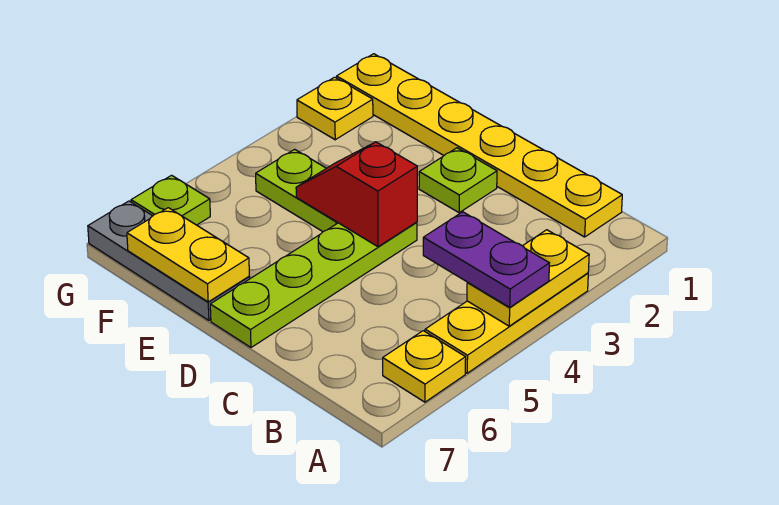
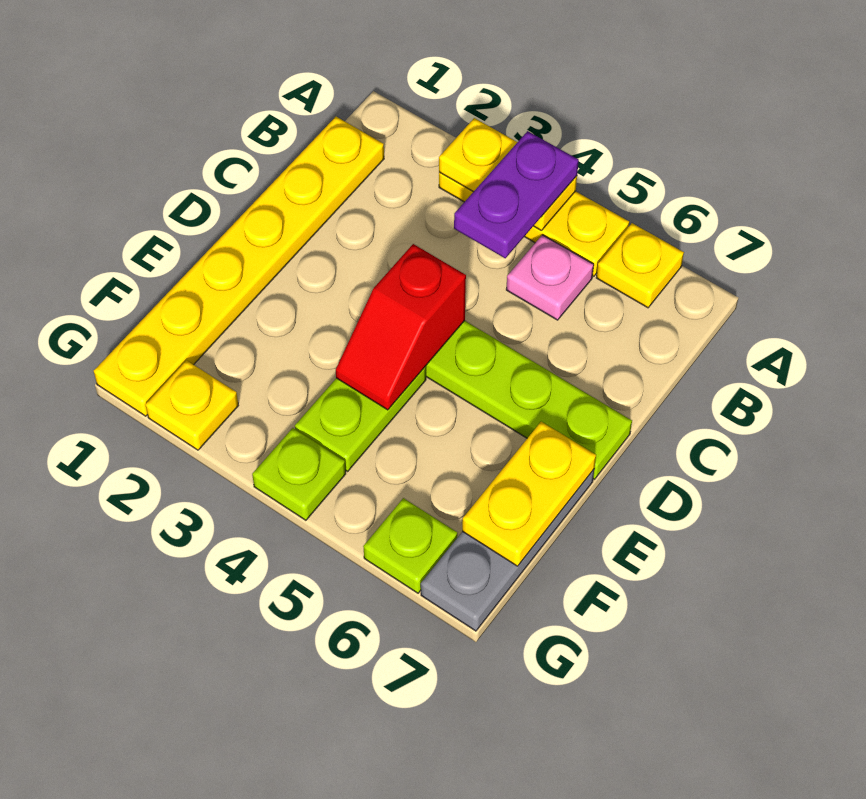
none -> pink 1x1 plate [506,235,594,320]
lime 1x1 plate [419,148,497,213] -> lime 1x1 plate moved to [252,428,346,520]

